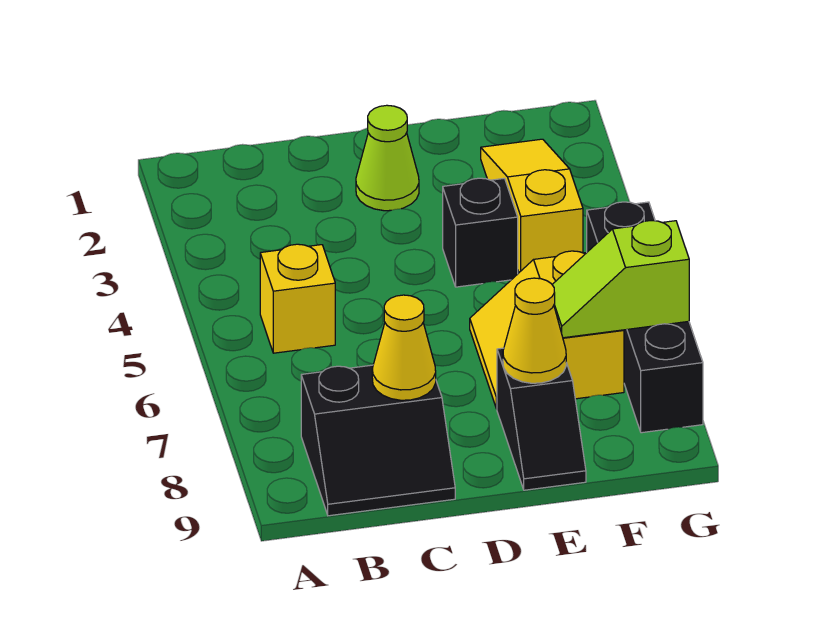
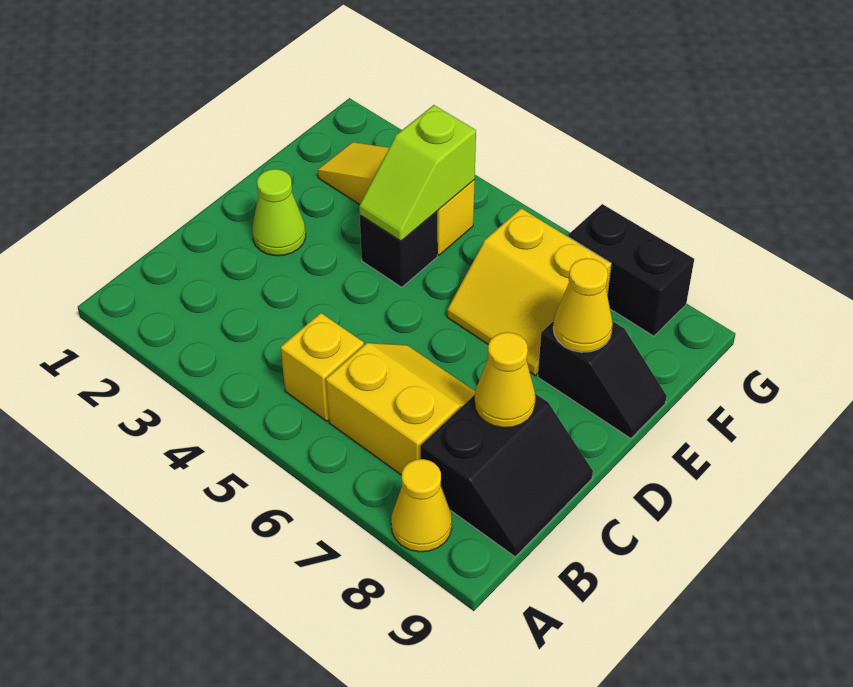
none -> yellow 1x1 cone [391,459,452,552]
none -> yellow 2x2 slope [326,343,475,475]
lime 1x2 slope [552,221,689,338] -> lime 1x2 slope moved to [359,105,476,241]
black 1x4 brick [587,202,703,433] -> black 1x2 brick [568,204,694,336]

